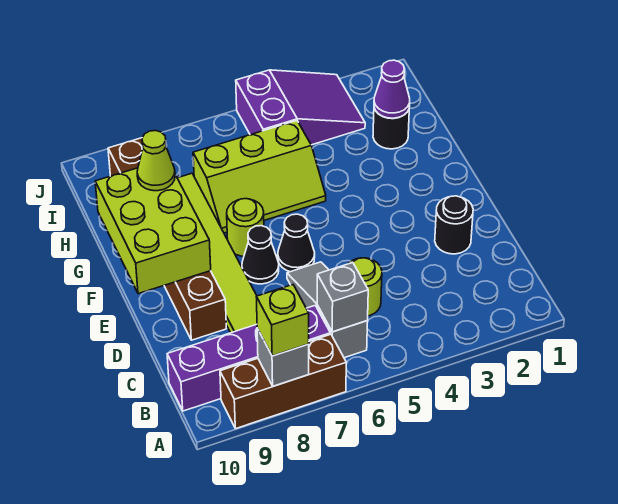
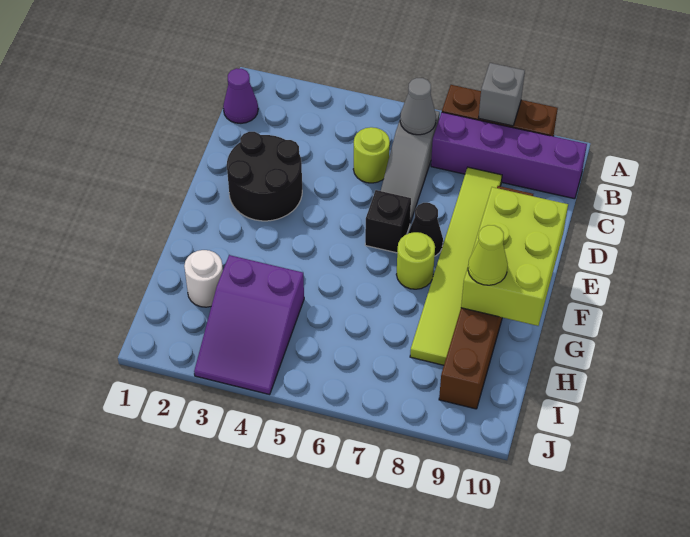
lime 1x1 brick [256,285,309,356] -> none
grey 1x1 brick [317,263,368,332] -> grey 1x1 cone [400,78,436,135]
black 1x1 round brick [435,196,473,254] -> black 2x2 round brick [227,132,302,221]
black 1x1 cone [278,214,315,272] -> black 1x1 brick [365,190,411,253]
lime 2x3 slope [193,121,326,233] -> none
black 1x1 round brick [373,108,409,149] -> white 1x1 round brick [184,250,223,307]
purple 1x1 cone [374,60,410,118] -> purple 1x1 cone moved to [223,68,258,123]
purple 2x3 slope [236,70,365,145] -> purple 2x3 slope turned to [194,255,304,395]

